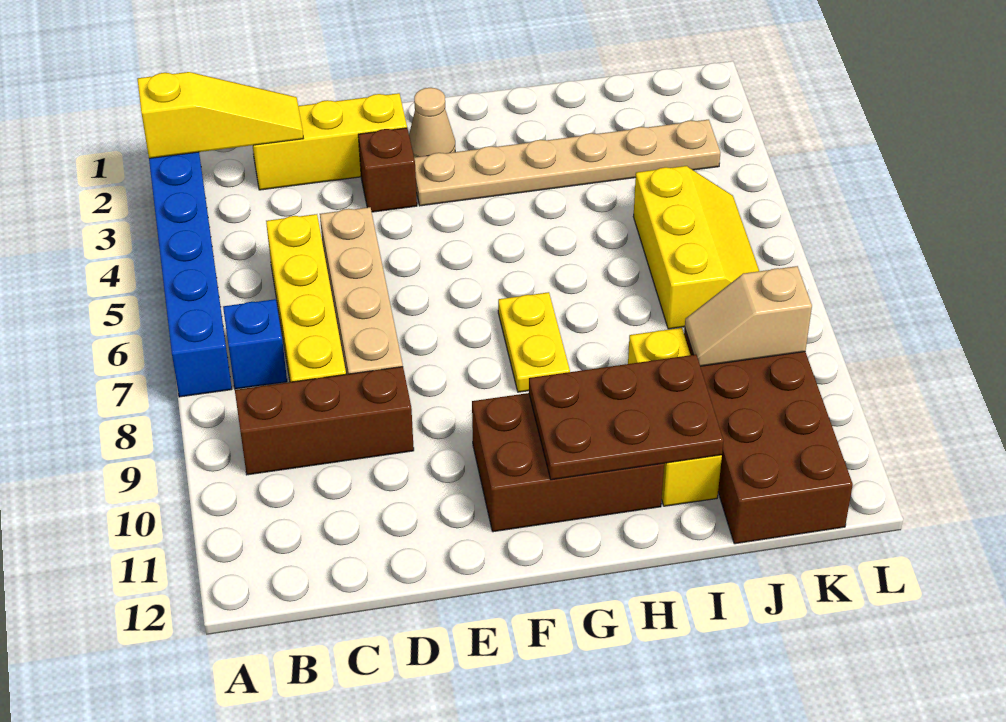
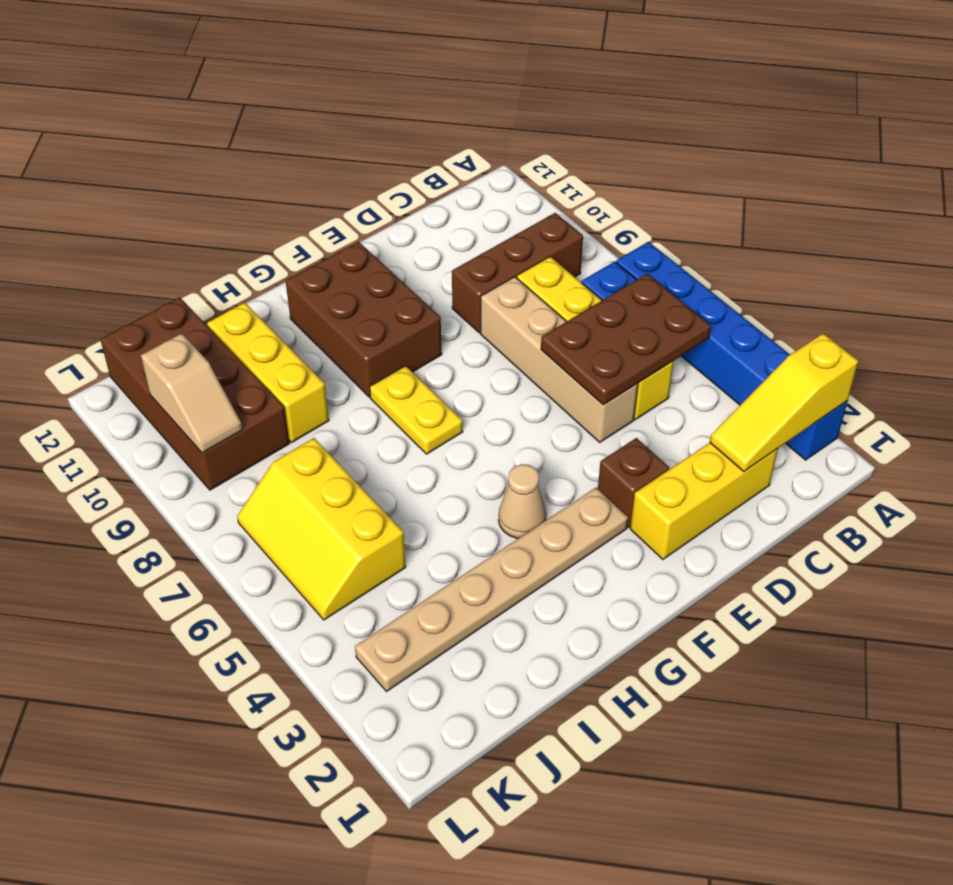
tan 1x1 cone [409,88,455,157] -> tan 1x1 cone moved to [499,464,546,538]
brown 2x3 brick [472,393,664,532] -> brown 2x3 brick turned to [286,242,442,397]
brown 2x3 plate [529,354,724,480] -> brown 2x3 plate moved to [541,274,711,405]
tan 1x2 slope [685,266,812,366] -> tan 1x2 slope turned to [141,333,243,453]

